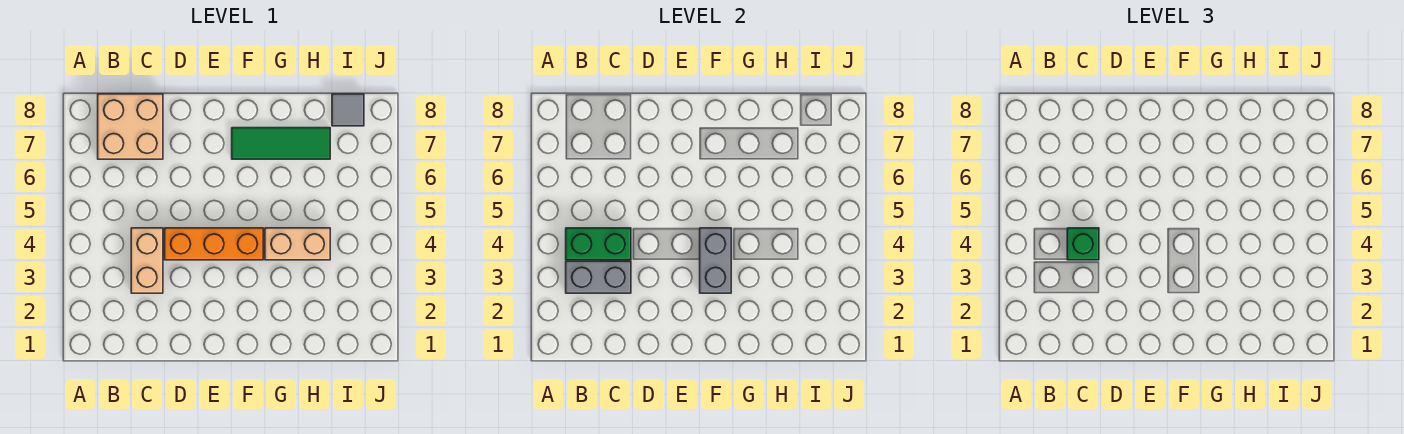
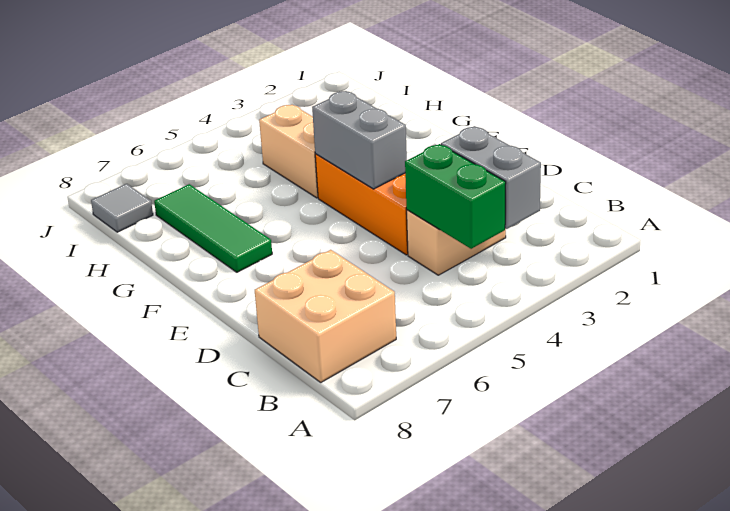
green 1x1 brick [1067,228,1099,260] -> none
grey 1x2 brick [700,228,731,293] -> grey 1x2 brick turned to [312,91,407,189]

